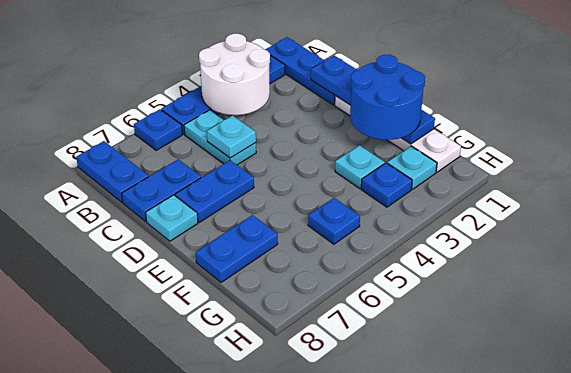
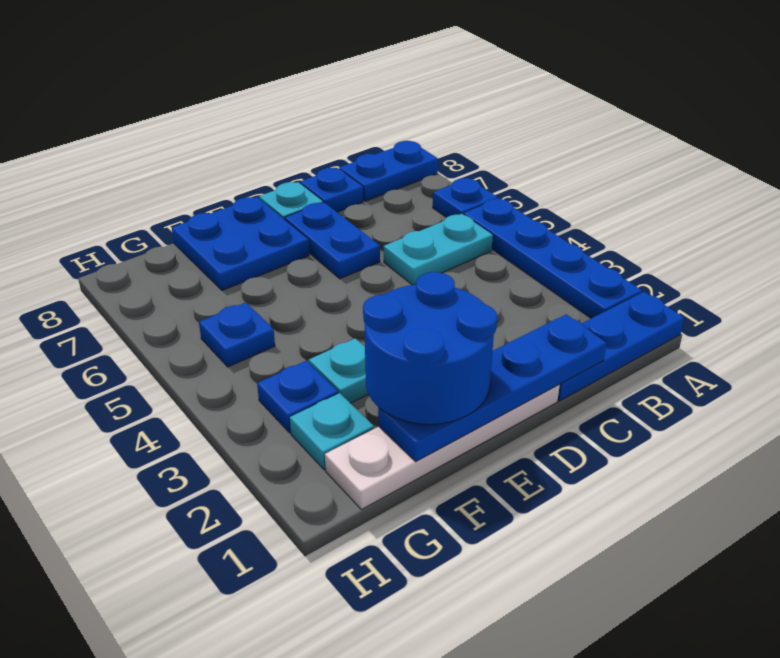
white 2x2 round brick [199,34,270,115] -> none
cyan 1x1 plate [207,116,256,158] -> none
blue 1x2 plate [122,159,201,222] -> blue 1x1 plate [300,168,363,212]
blue 1x2 plate [196,215,278,282] -> blue 2x2 plate [172,197,309,290]

